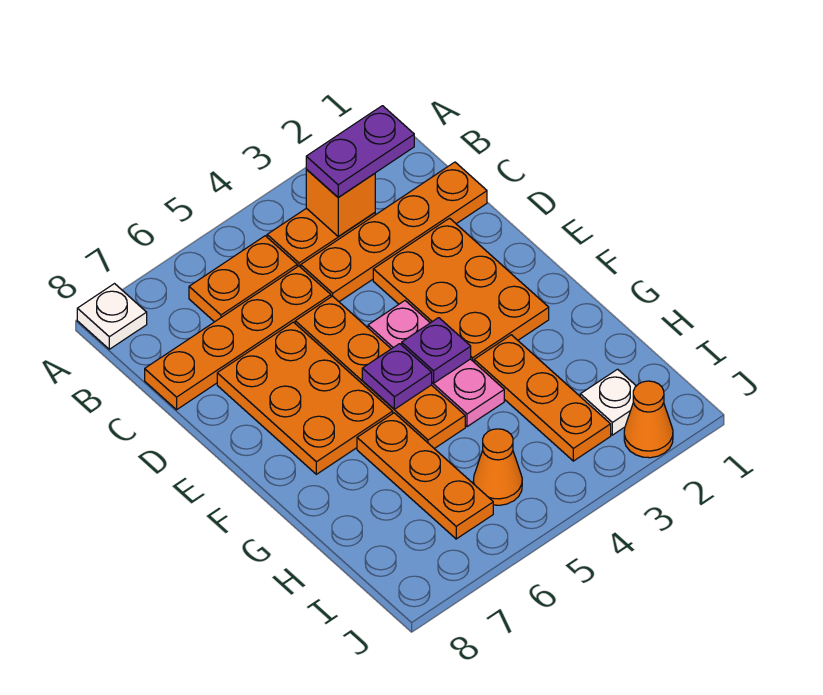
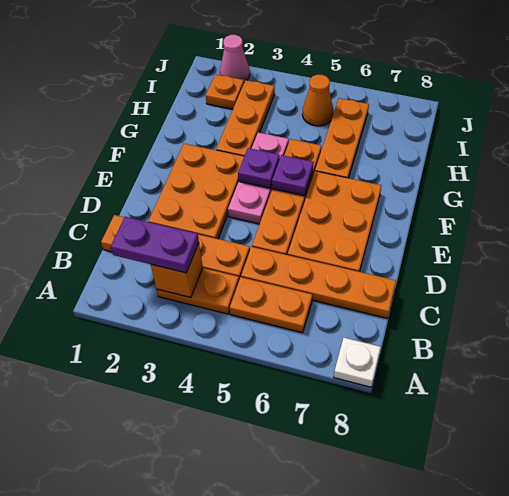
white 1x1 plate [580,369,636,435] -> orange 1x1 plate [206,74,244,109]
orange 1x1 cone [624,381,673,458] -> pink 1x1 cone [220,35,250,82]

